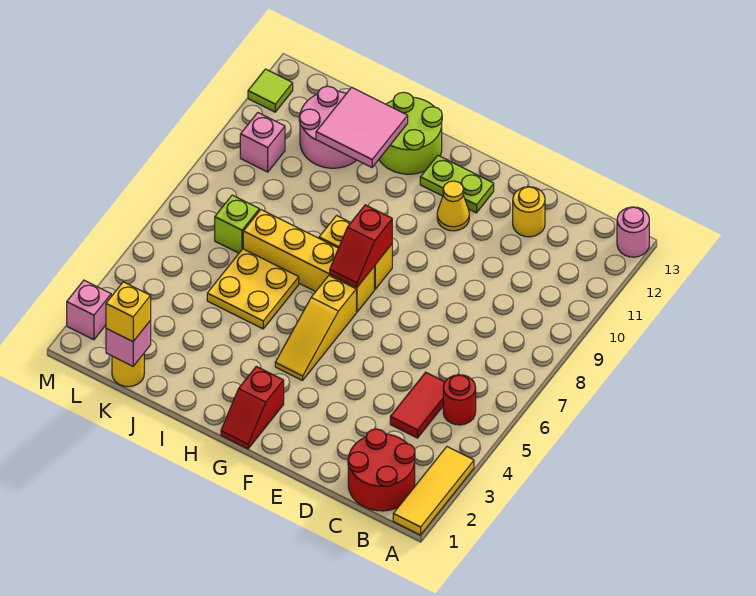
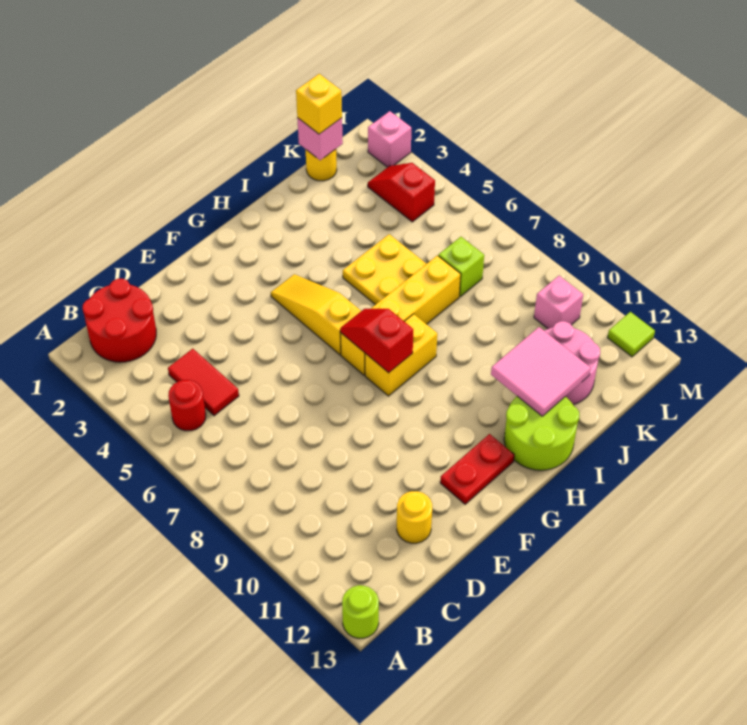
yellow 1x3 tile [393,447,474,535] -> none
pink 1x1 round brick [617,207,649,257] -> lime 1x1 round brick [342,585,379,638]
yellow 1x1 cone [437,181,469,231] -> none
lime 1x2 plate [420,156,494,213] -> red 1x2 plate [440,434,514,504]
red 1x2 slope [221,366,284,449] -> red 1x2 slope moved to [368,163,435,222]

